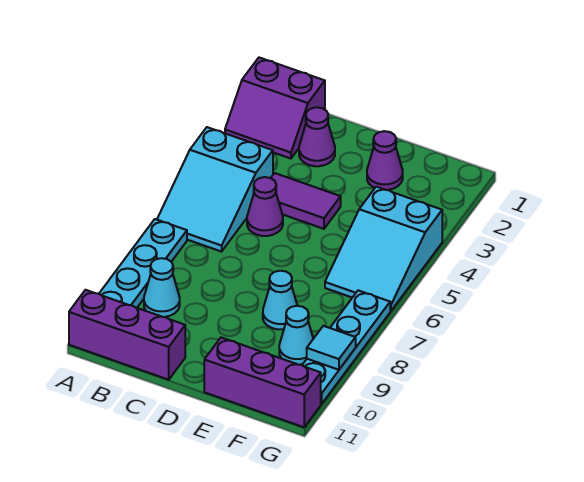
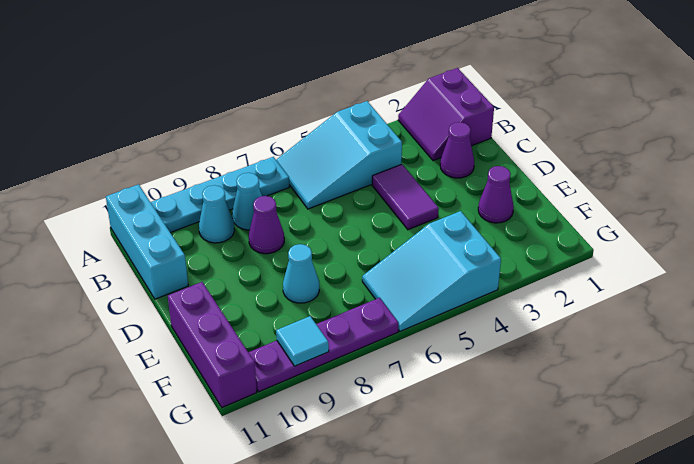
purple 1x3 brick [69,290,185,380] -> cyan 1x3 brick [106,184,188,299]
purple 1x1 cone [247,177,283,236] -> purple 1x1 cone moved to [249,196,284,254]
cyan 1x1 cone [279,306,313,365] -> cyan 1x1 cone moved to [232,173,262,230]
cyan 1x4 plate [302,290,390,404] -> purple 1x4 plate [248,298,399,392]

